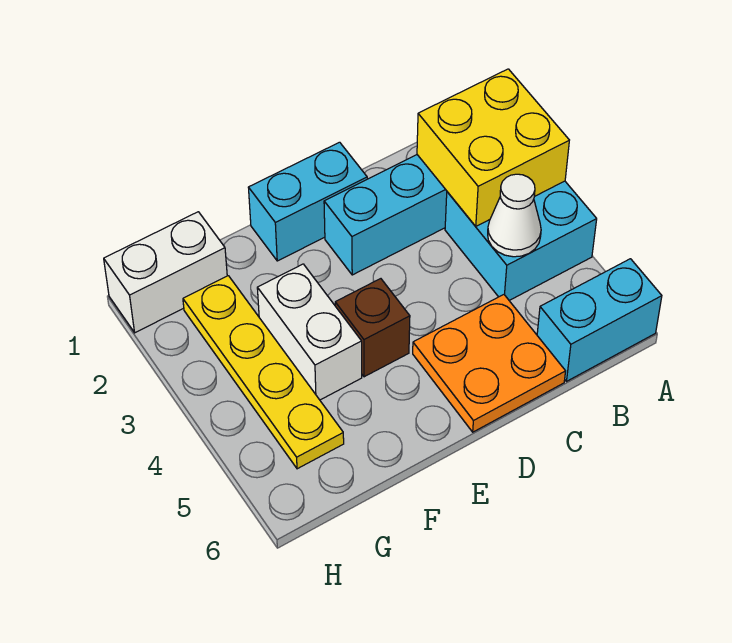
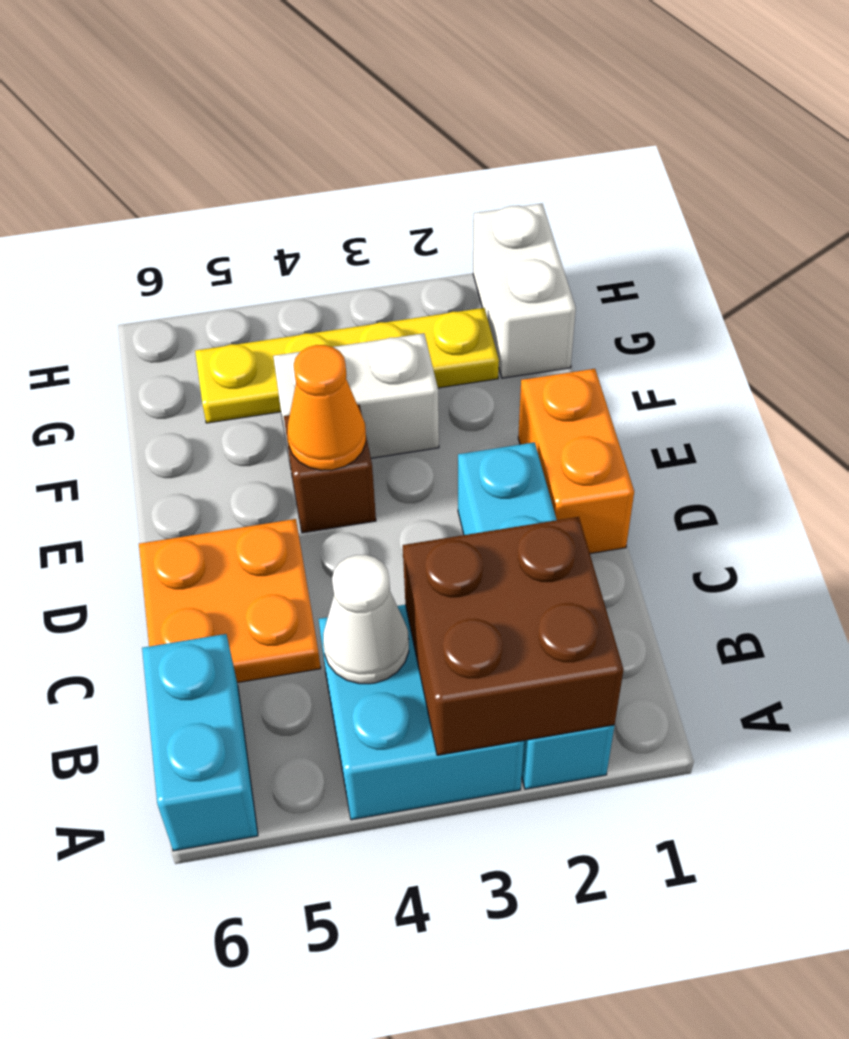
yellow 2x2 brick [417,69,569,226] -> brown 2x2 brick [403,517,623,755]
cyan 1x2 brick [248,142,367,261] -> orange 1x2 brick [518,369,634,554]
none -> orange 1x1 cone [287,345,366,470]

